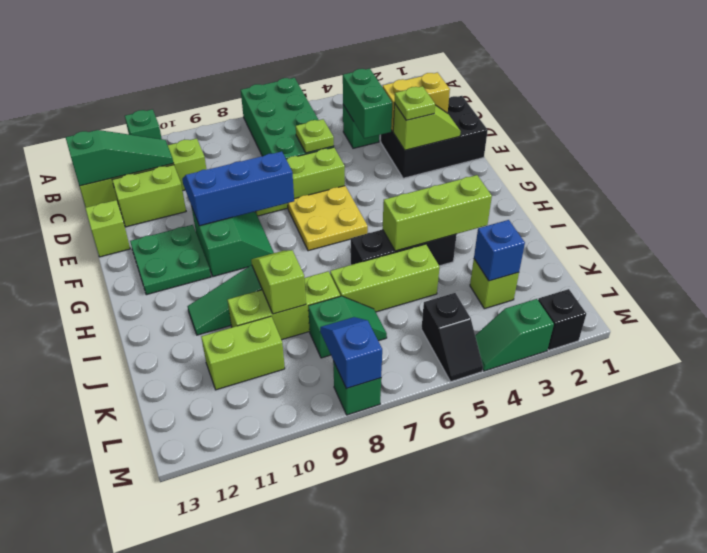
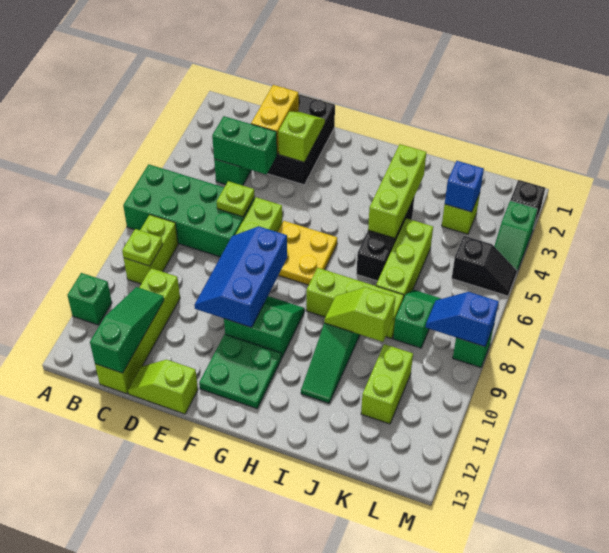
lime 1x2 brick [112,165,186,227] -> lime 1x2 brick moved to [124,215,178,284]
lime 1x1 plate [395,86,435,120] -> lime 1x1 plate moved to [122,229,163,266]
lime 1x3 brick [228,271,340,340] -> lime 1x3 brick turned to [306,268,404,339]

